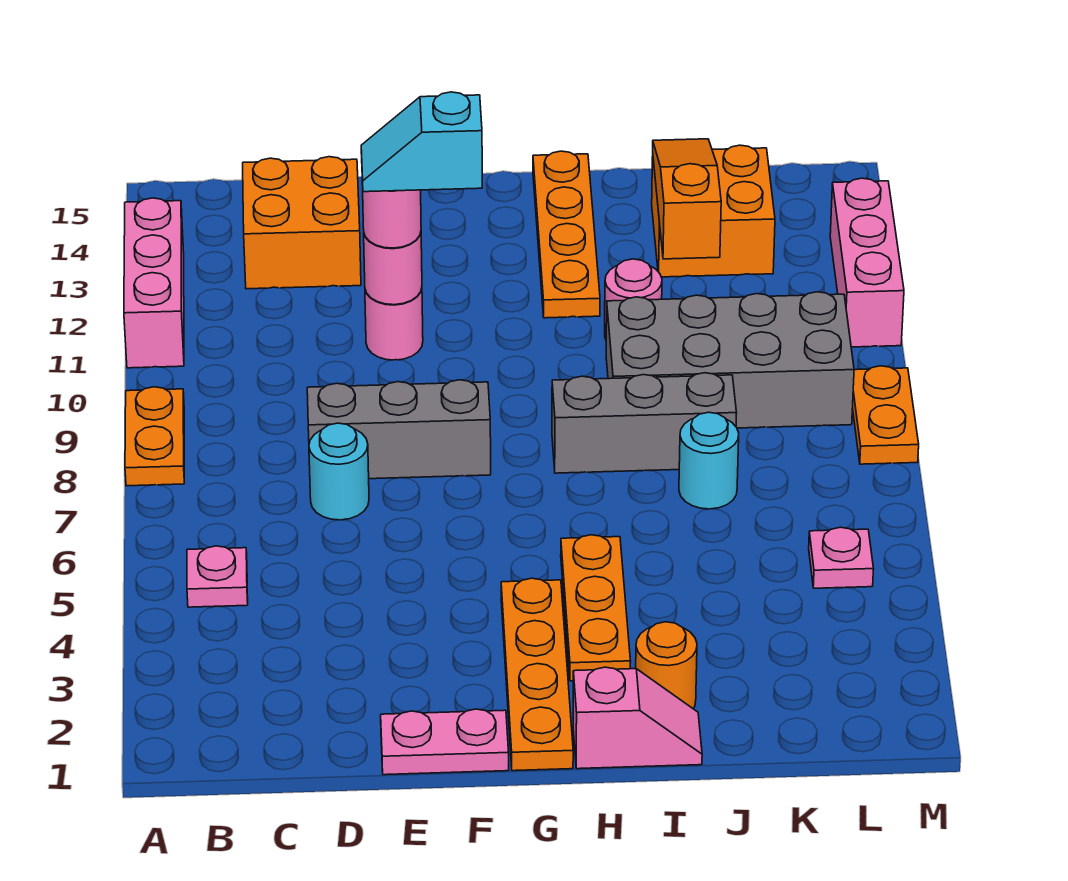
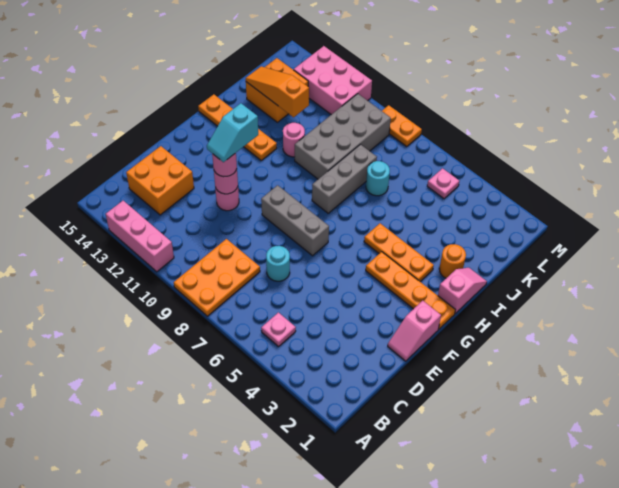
orange 1x2 plate [125,387,184,486] -> orange 2x3 plate [174,239,260,316]
grey 1x3 brick [307,380,491,479] -> grey 1x3 brick turned to [261,185,329,256]
pink 1x2 plate [381,709,509,775] -> pink 1x2 slope [388,301,441,361]
pink 1x3 brick [830,178,904,347] -> pink 2x3 brick [294,46,372,115]

